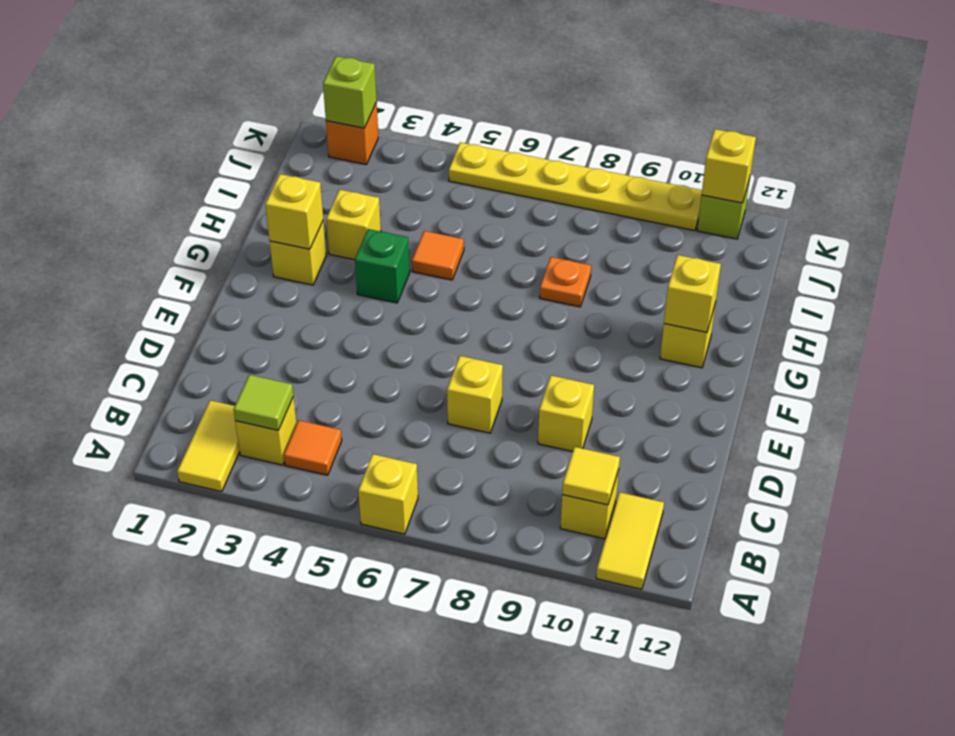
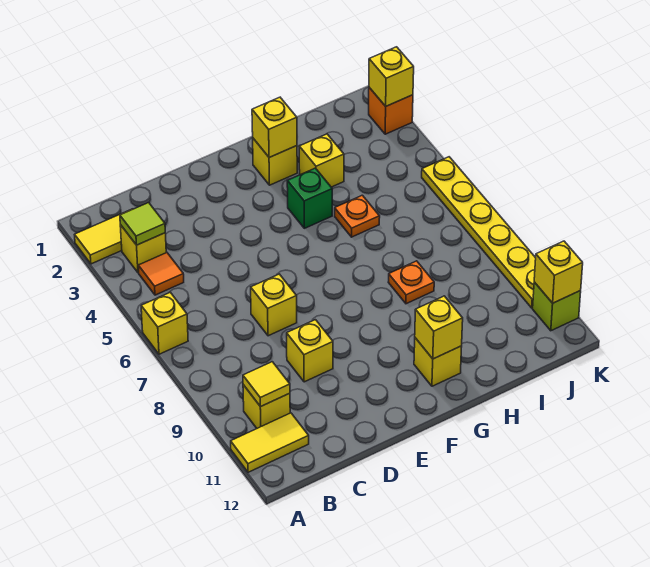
orange 1x1 tile [412,231,464,280] -> orange 1x1 plate [335,195,380,237]
lime 1x1 brick [323,56,377,128] -> yellow 1x1 brick [369,47,414,106]

